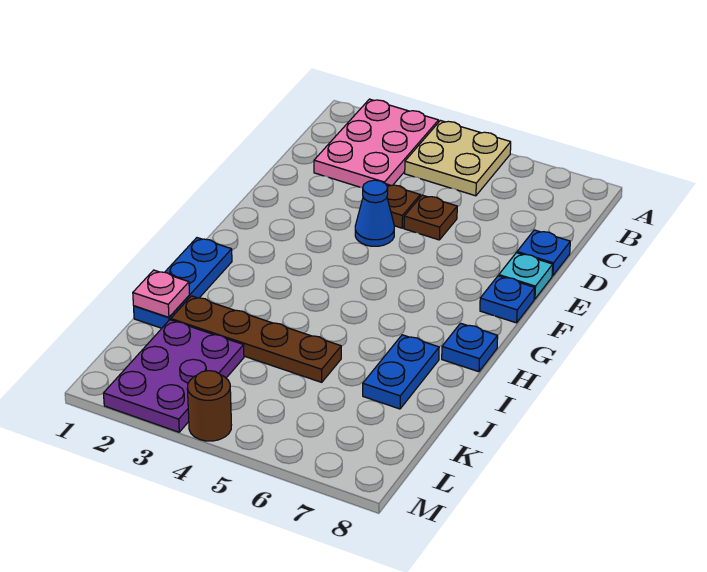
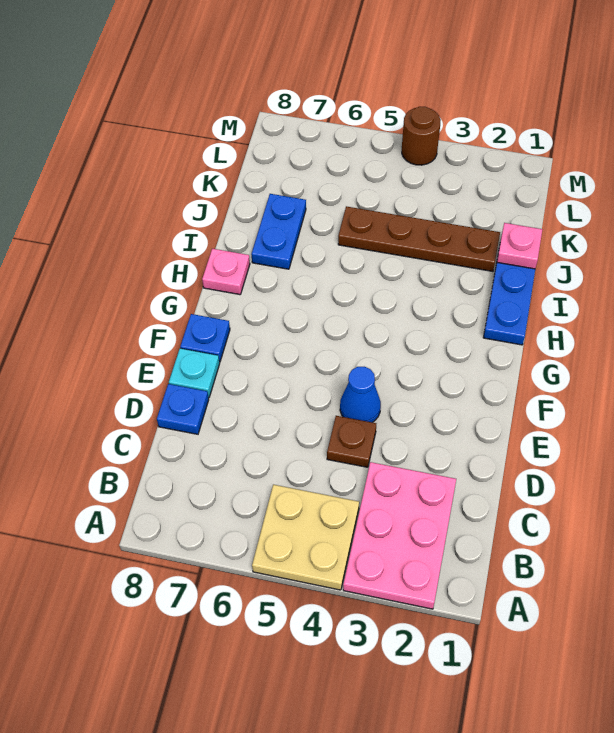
brown 1x1 plate [404,195,457,240] -> none
blue 1x1 plate [442,323,498,372] -> pink 1x1 plate [202,249,250,295]
purple 2x3 plate [104,320,244,432] -> none

